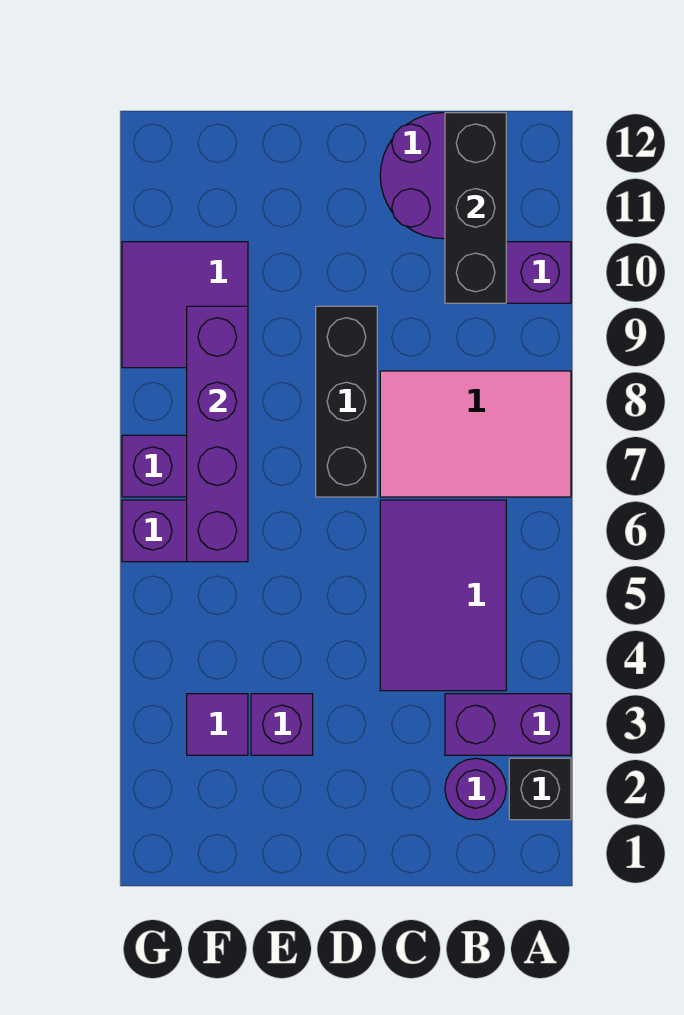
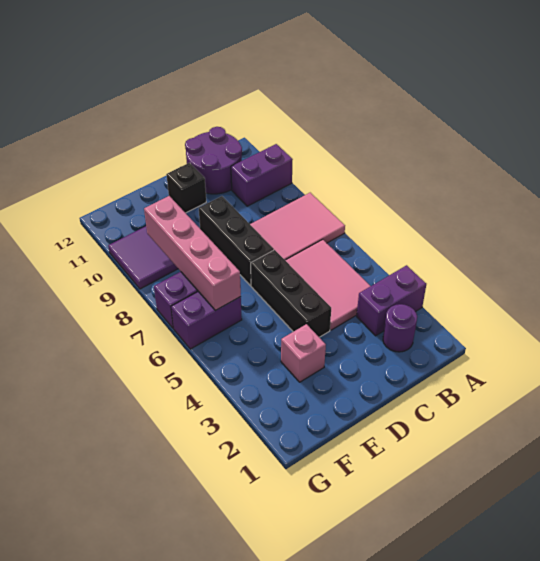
black 1x1 brick [509,758,571,820] -> black 1x1 brick moved to [166,163,206,213]
purple 2x3 tile [380,500,506,691] -> pink 2x3 tile [285,239,370,330]
black 1x3 brick [445,113,506,303] -> black 1x3 brick moved to [251,250,331,337]
purple 1x1 brick [251,694,313,755] -> pink 1x1 brick [281,324,326,382]
purple 1x1 tile [187,694,248,755] -> none
purple 1x4 brick [187,306,248,562] -> pink 1x4 brick [144,196,241,311]

